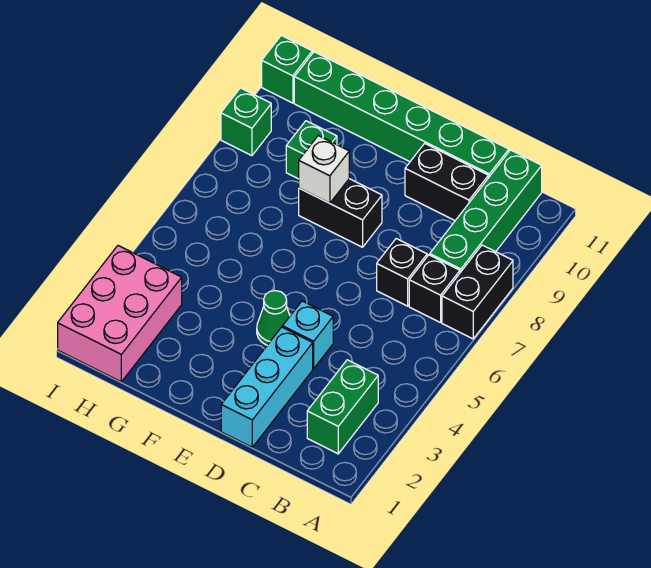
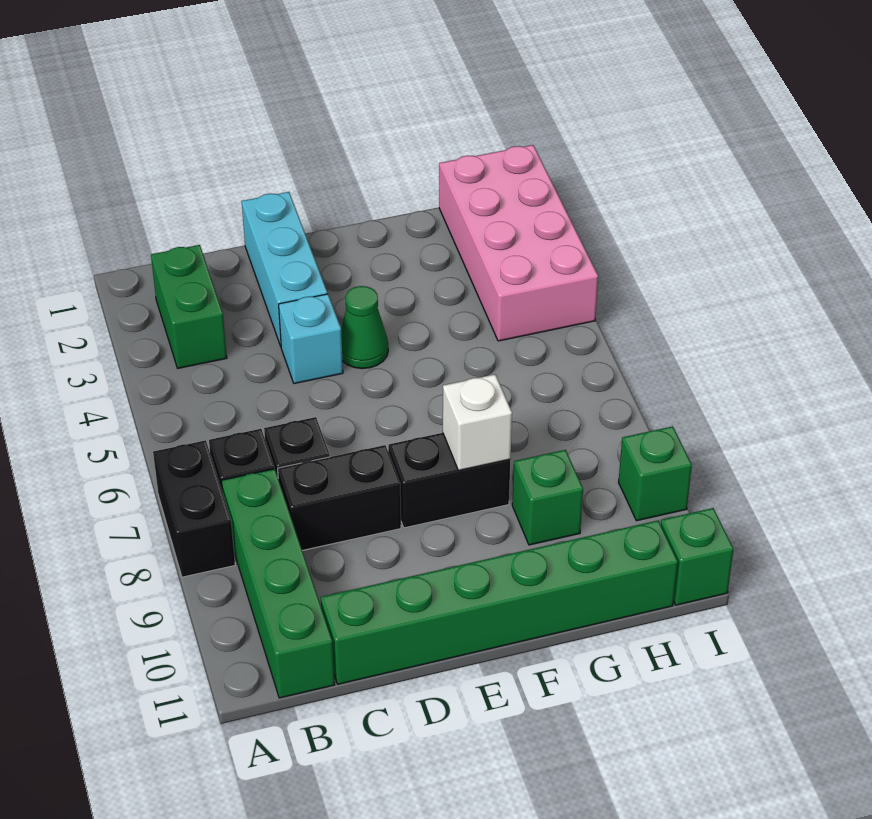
black 1x2 brick [405,144,488,220] -> black 1x2 brick moved to [278,445,401,551]
pink 2x3 brick [58,246,182,382] -> pink 2x4 brick [439,145,598,341]

